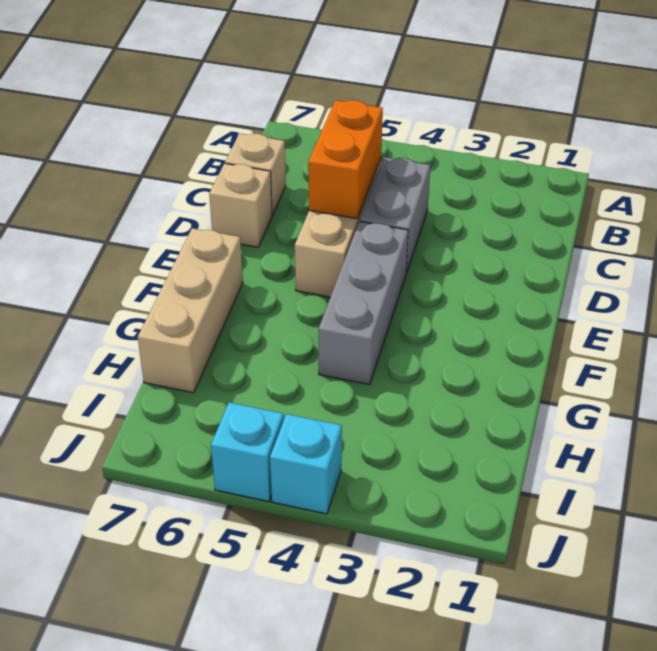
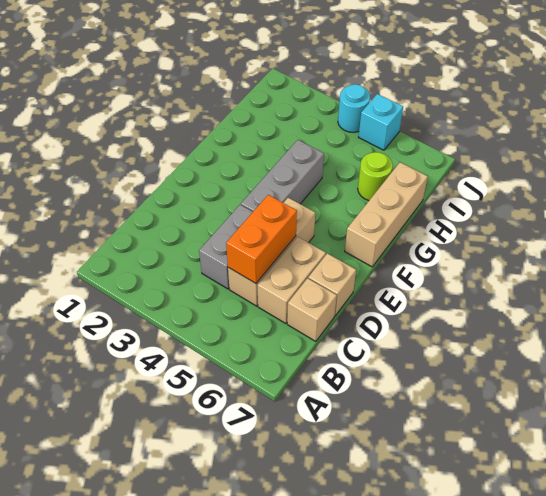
none -> tan 1x2 brick [258,237,326,324]
none -> lime 1x1 round brick [358,152,393,200]
cyan 1x1 brick [270,414,342,514] -> cyan 1x1 round brick [338,84,370,132]

